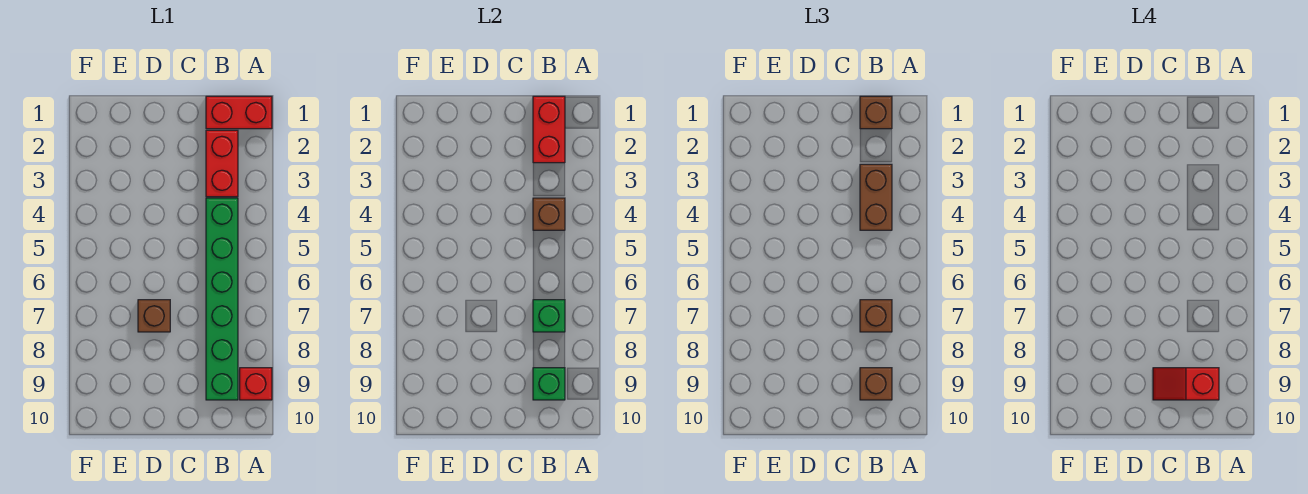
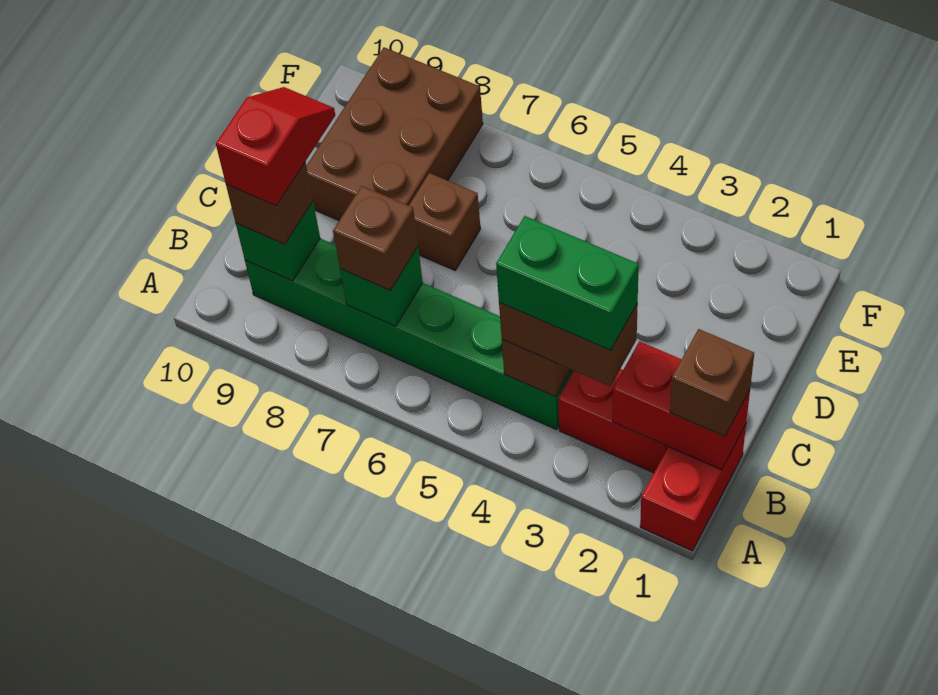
red 1x1 brick [240,368,272,400] -> none
none -> green 1x2 brick [496,216,639,350]
none -> brown 2x3 brick [306,47,483,220]

